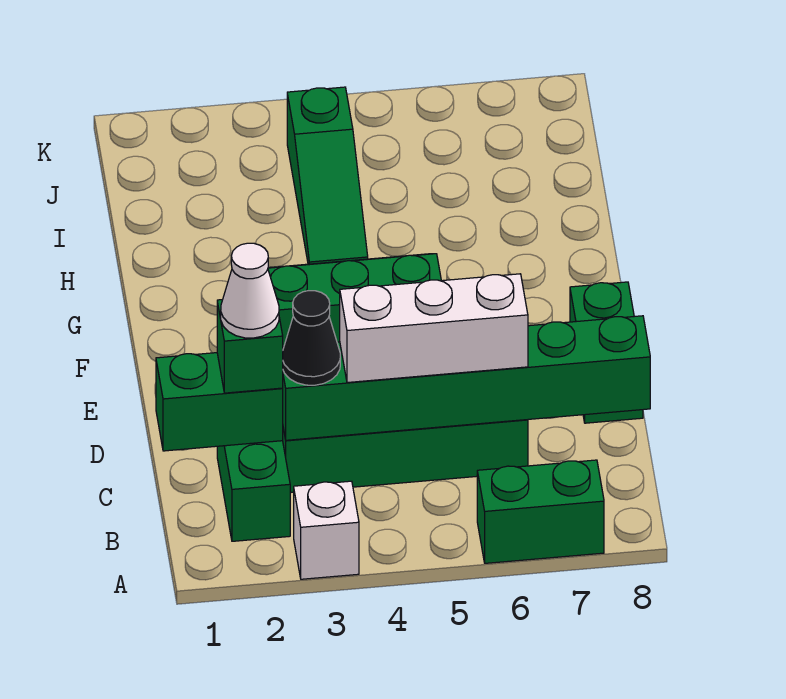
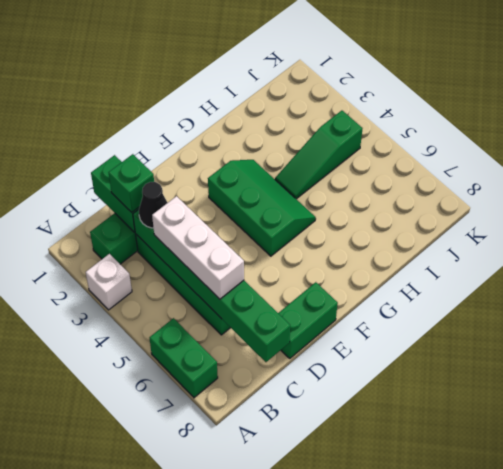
white 1x1 cone [221,243,279,338] -> none

